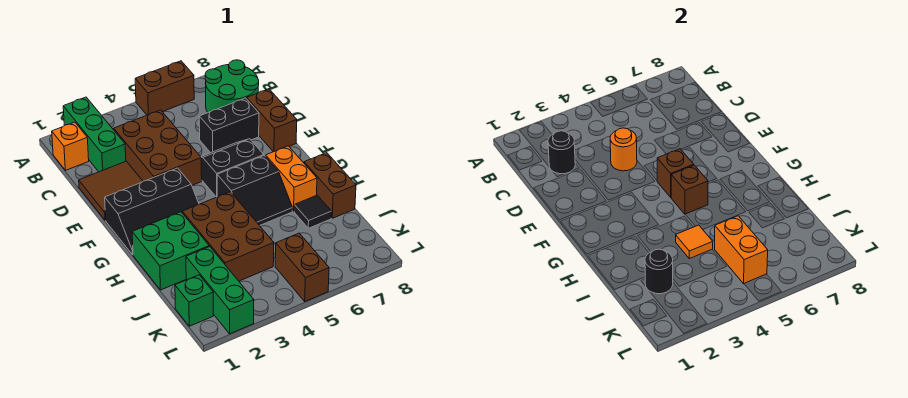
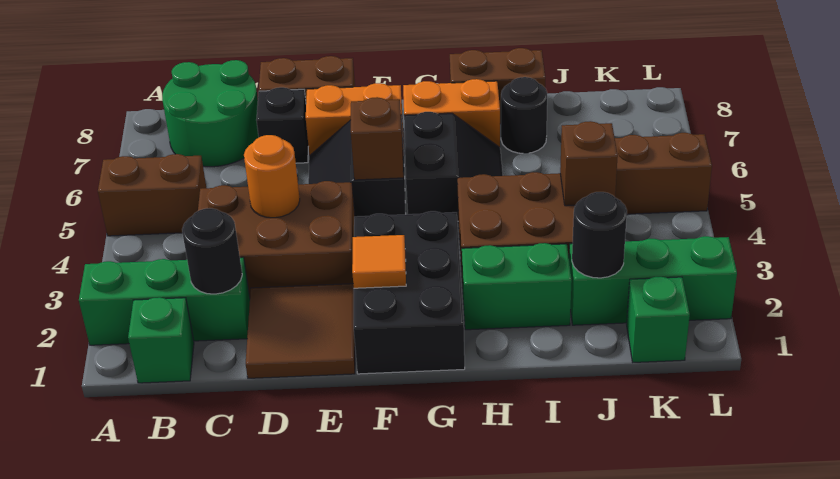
brown 1x2 brick [135,61,194,115] -> brown 1x2 brick turned to [98,154,206,236]
orange 1x1 brick [52,122,89,170] -> green 1x1 brick [128,297,194,383]
black 1x2 brick [199,98,259,153] -> black 1x1 brick [256,87,309,163]
black 2x3 slope [105,168,199,255] -> black 2x3 brick [354,211,465,374]
brown 1x1 brick [671,165,708,214] -> brown 1x1 brick moved to [560,121,618,206]
green 2x2 brick [132,212,209,290] -> green 1x2 brick [462,243,572,330]
orange 1x1 tile [676,225,713,259] -> orange 1x1 tile moved to [352,235,406,288]
black 1x1 tile [294,195,331,228] -> black 1x1 round brick [501,77,547,153]
orange 1x2 brick [715,216,768,284] -> orange 1x2 brick moved to [306,83,404,156]

